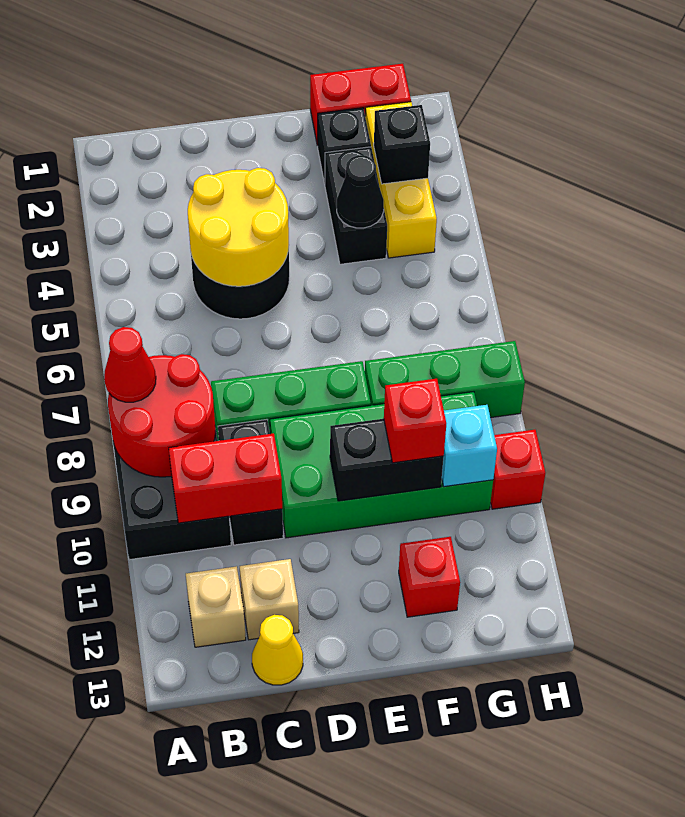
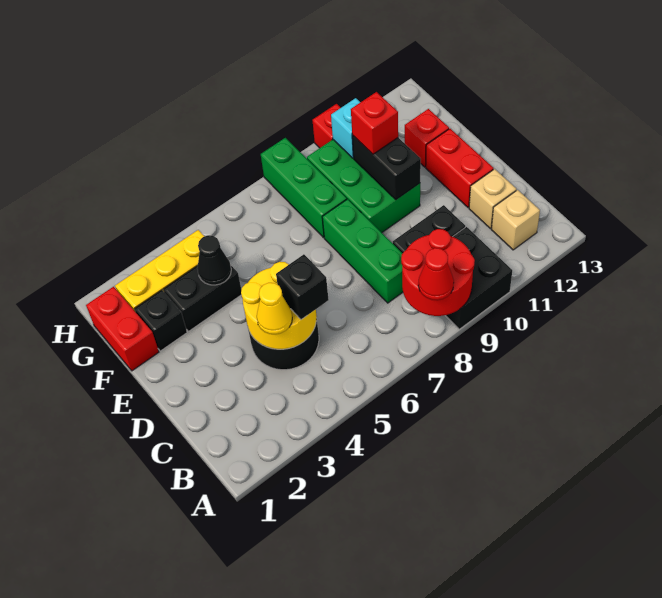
red 1x2 brick [169,433,282,523] -> red 1x2 brick moved to [426,129,494,208]
yellow 1x1 cone [252,615,303,685] -> yellow 1x1 cone moved to [257,283,292,334]
green 2x4 brick [270,392,493,538] -> green 2x3 brick [307,140,420,233]
black 1x1 brick [374,105,430,184] -> black 1x1 brick moved to [276,254,329,320]

